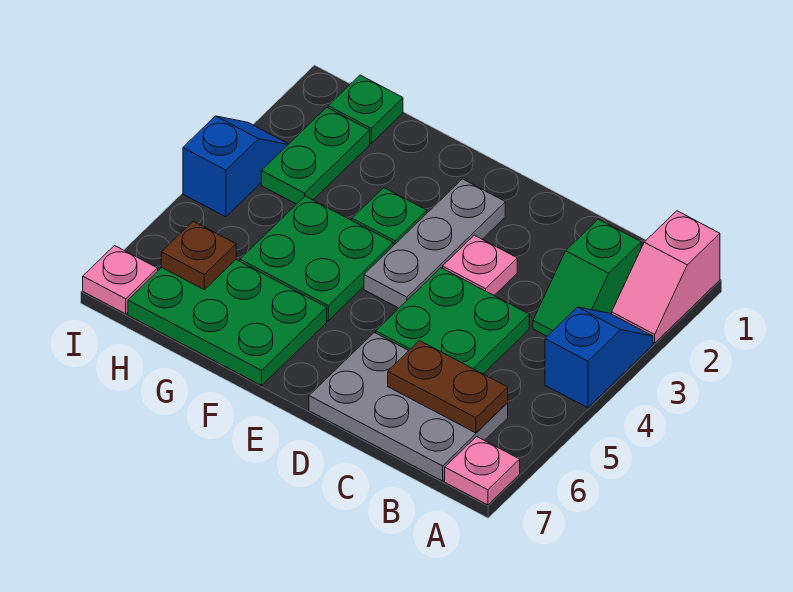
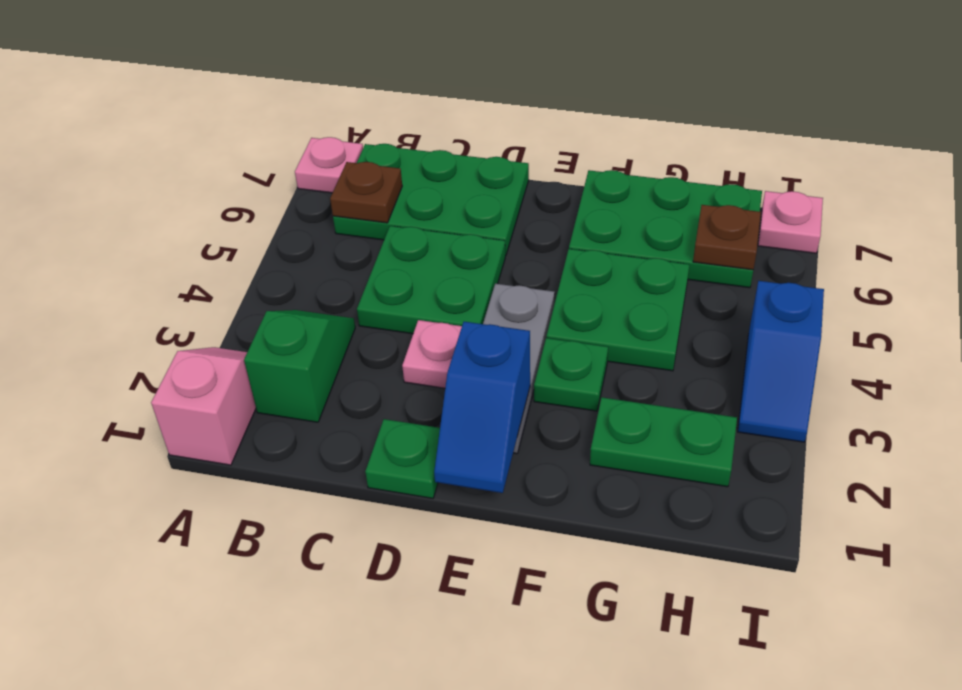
blue 1x2 slope [545,307,653,408] -> blue 1x2 slope moved to [434,322,530,493]
grey 2x3 plate [309,333,508,481] -> green 2x3 plate [333,144,529,256]
brown 1x2 plate [388,341,508,433] -> brown 1x1 plate [330,162,402,223]
green 1x1 plate [328,75,403,143] -> green 1x1 plate moved to [365,419,440,498]
green 1x2 plate [261,107,370,204] -> green 1x2 plate turned to [590,397,737,487]

